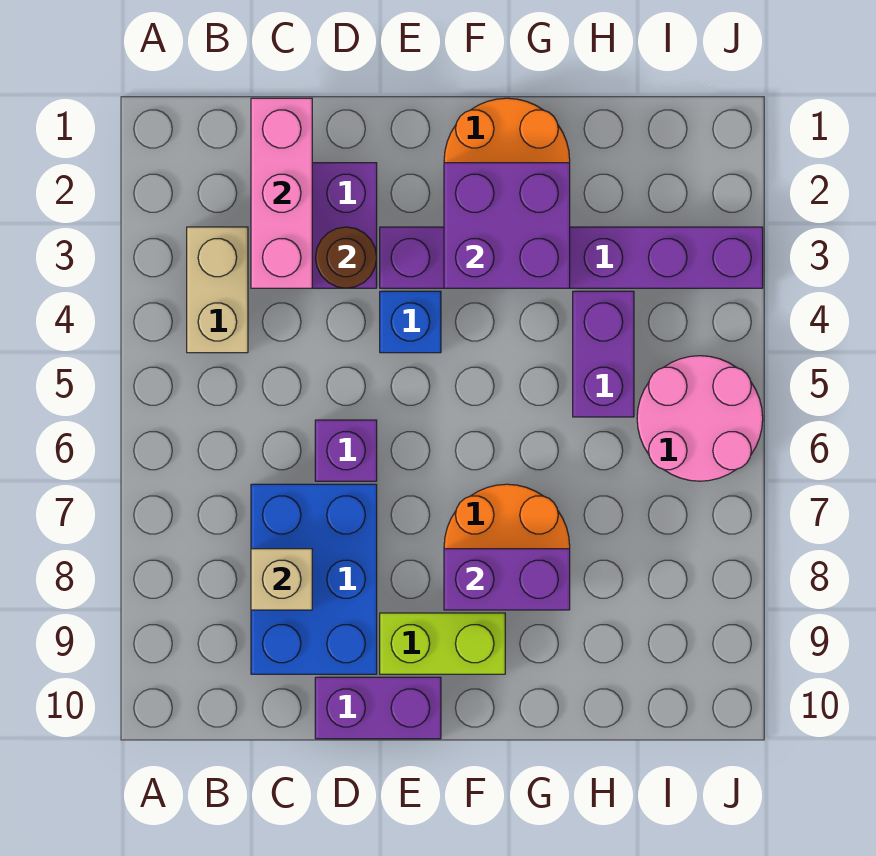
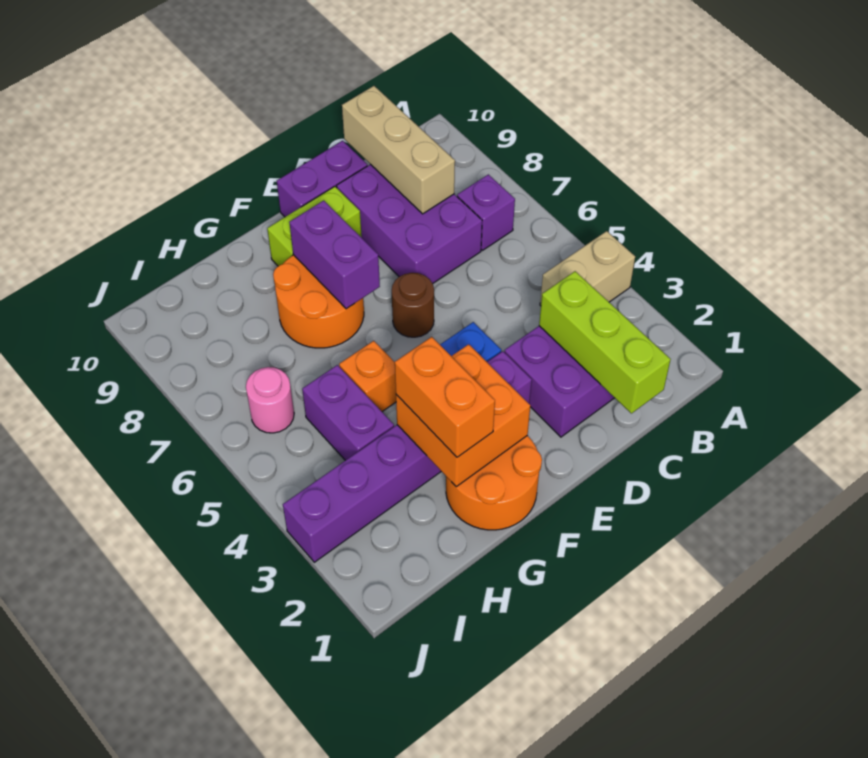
tan 1x2 brick [187,227,248,353] -> tan 1x2 brick turned to [540,231,635,306]
pink 1x3 brick [251,98,312,288] -> lime 1x3 brick [539,271,671,413]
blue 2x3 brick [251,484,377,674] -> purple 2x3 brick [337,164,482,283]
tan 1x1 brick [251,549,312,610] -> tan 1x3 brick [342,86,455,214]
brown 1x1 round brick [315,227,377,288] -> brown 1x1 round brick moved to [392,273,434,337]
purple 1x1 brick [315,420,377,481] -> purple 1x1 brick moved to [457,174,515,250]
purple 2x2 brick [444,163,570,288] -> orange 2x2 brick [396,344,530,487]
purple 1x2 brick [444,549,570,610] -> purple 1x2 brick turned to [289,201,380,309]
none -> orange 1x2 brick [395,337,495,457]
none -> orange 1x1 brick [339,341,396,412]
pink 2x2 round brick [637,356,763,481] -> pink 1x1 round brick [246,367,294,433]

